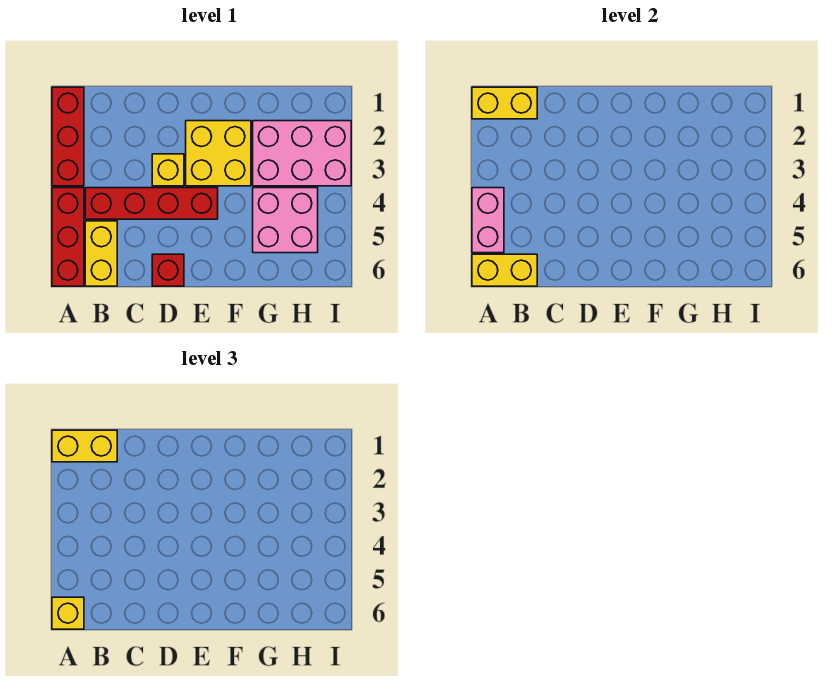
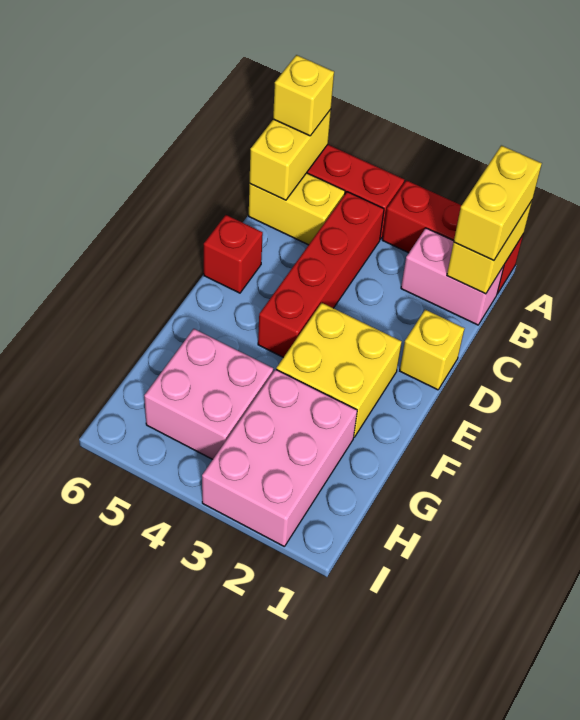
pink 1x2 brick [472,188,504,253] -> pink 1x2 brick moved to [401,228,504,325]
yellow 1x1 brick [152,154,184,186] -> yellow 1x1 brick moved to [400,310,465,390]

